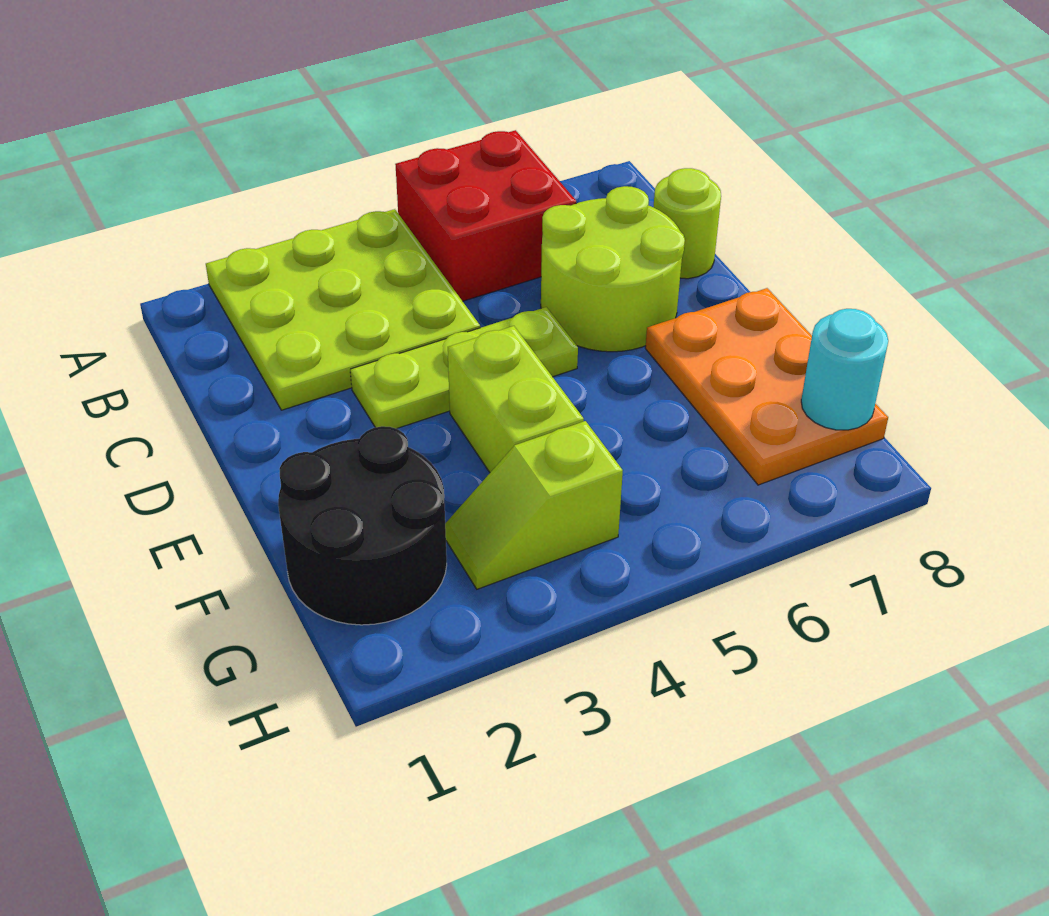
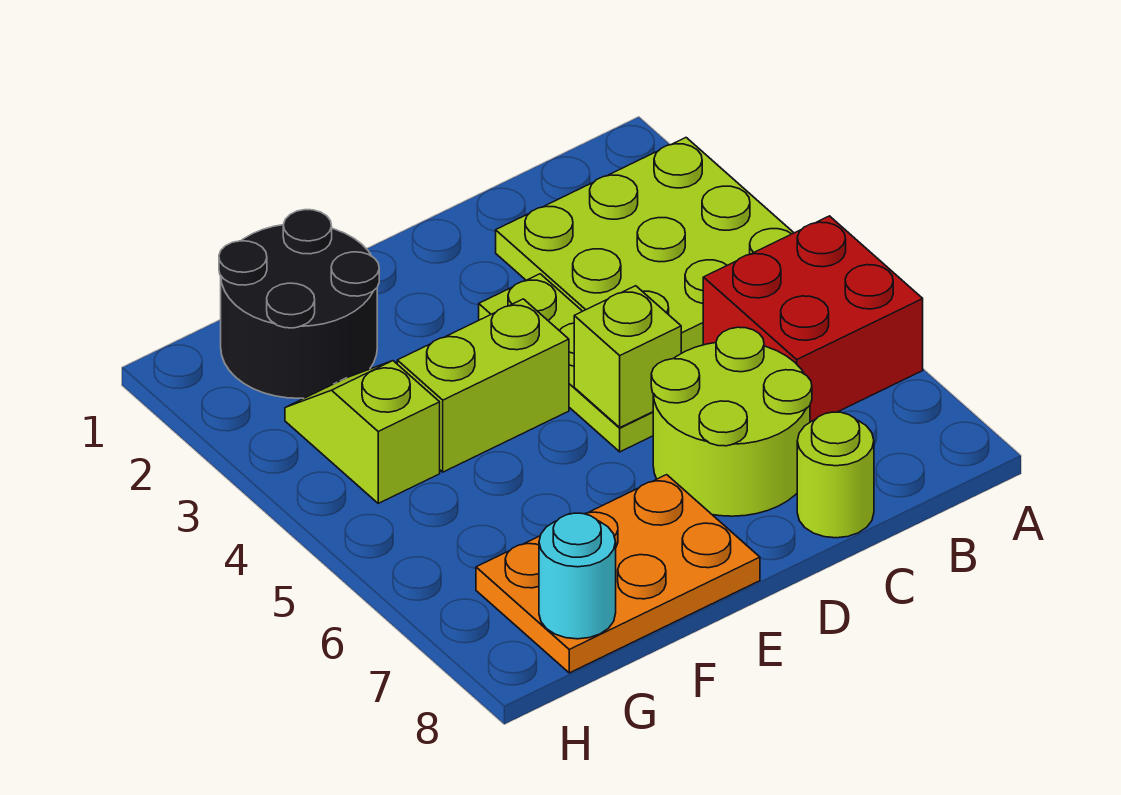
none -> lime 1x1 brick [574,286,681,427]

